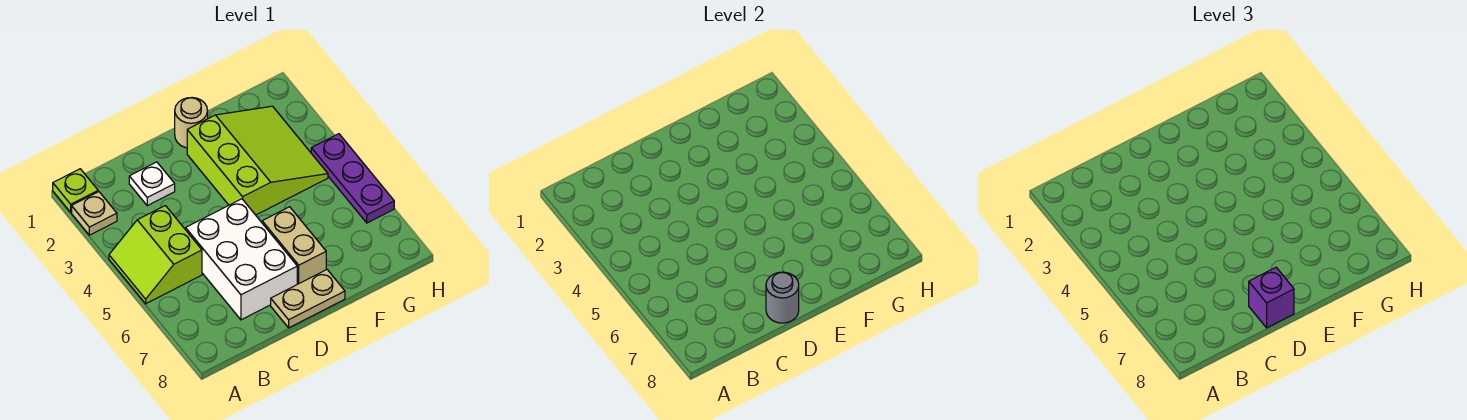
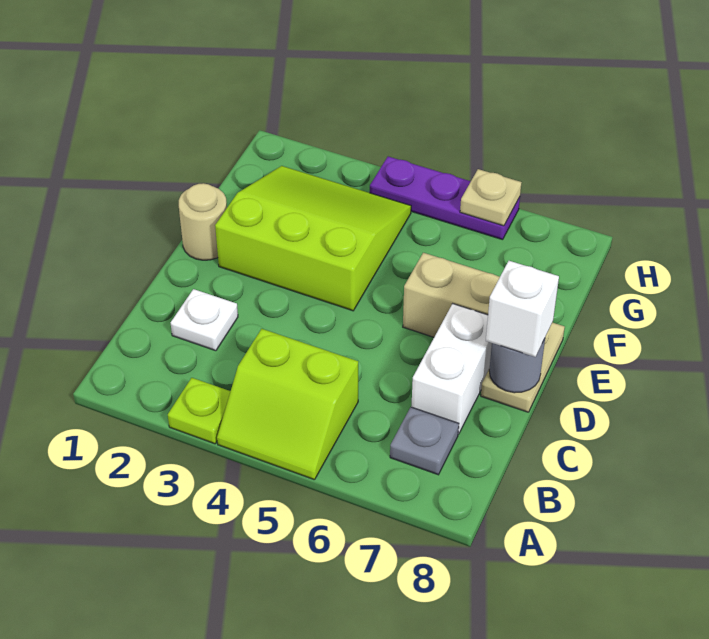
lime 1x1 plate [53,169,98,212] -> lime 1x1 plate moved to [168,378,230,444]
tan 1x1 plate [72,192,117,235] -> tan 1x1 plate moved to [460,169,522,226]
none -> grey 1x1 plate [390,407,459,475]
white 2x3 brick [186,199,297,320] -> white 1x2 brick [411,304,492,434]
purple 1x1 brick [1249,268,1294,328] -> white 1x1 brick [486,261,559,357]

